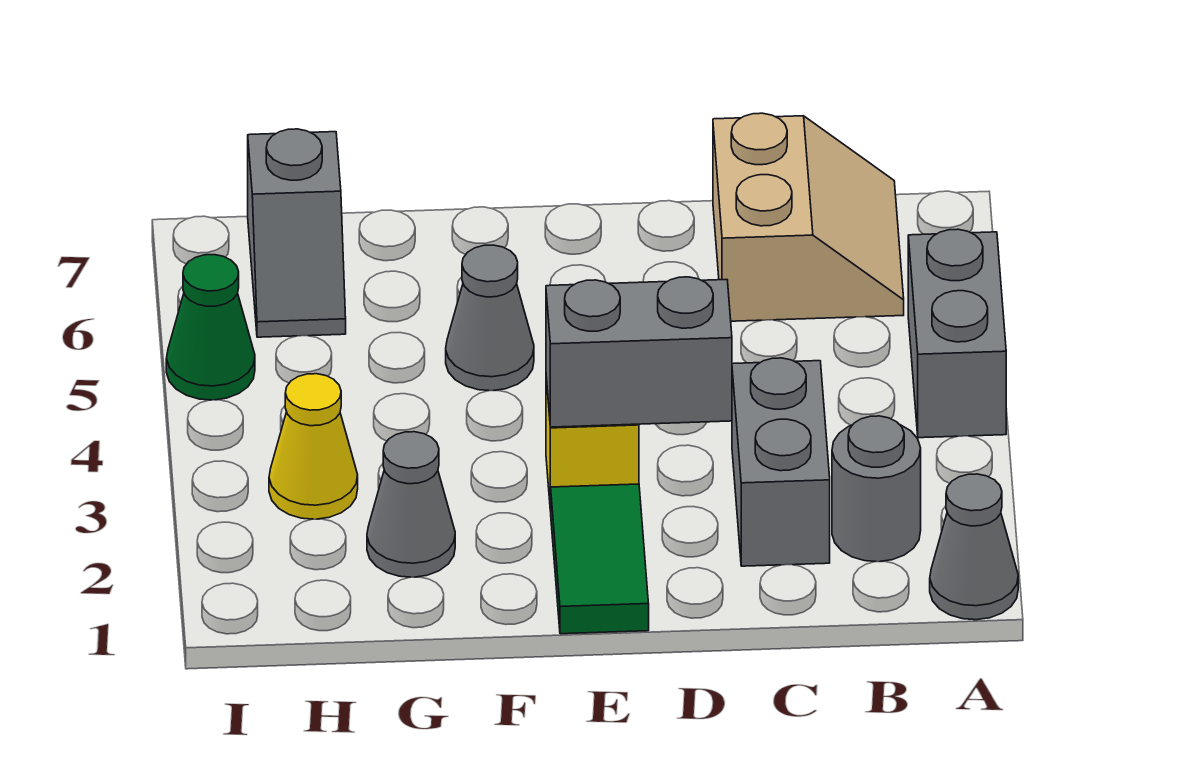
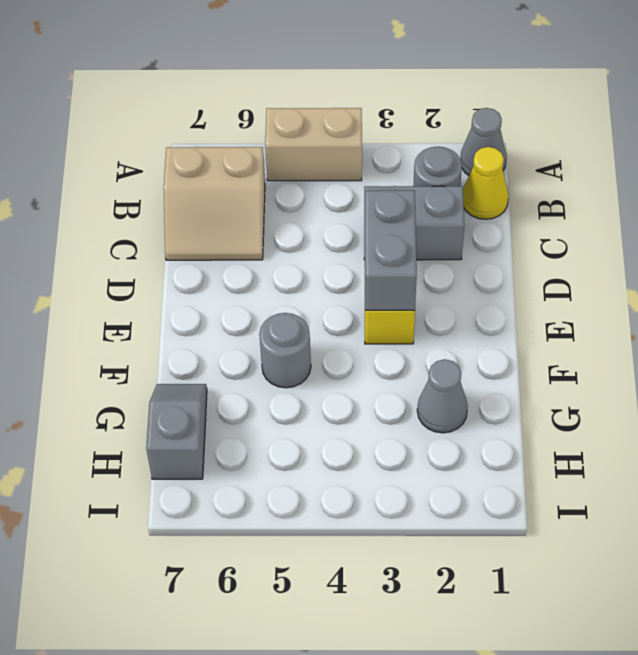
grey 1x2 brick [908,229,1006,438] -> tan 1x2 brick [265,108,362,181]
tan 2x2 slope [713,113,904,321] -> tan 2x2 slope turned to [164,147,265,260]
green 1x2 tile [551,484,649,634] -> none
grey 1x1 cone [446,245,534,391] -> grey 1x1 round brick [259,313,311,388]
yellow 1x1 cone [269,374,358,519] -> yellow 1x1 cone moved to [463,147,509,219]
grey 1x2 slope [248,129,346,337] -> grey 1x2 slope turned to [146,384,207,479]
green 1x1 cone [166,255,255,400] -> none

